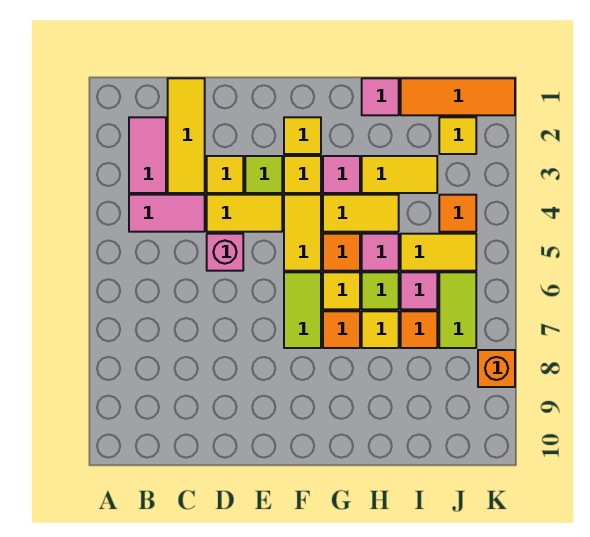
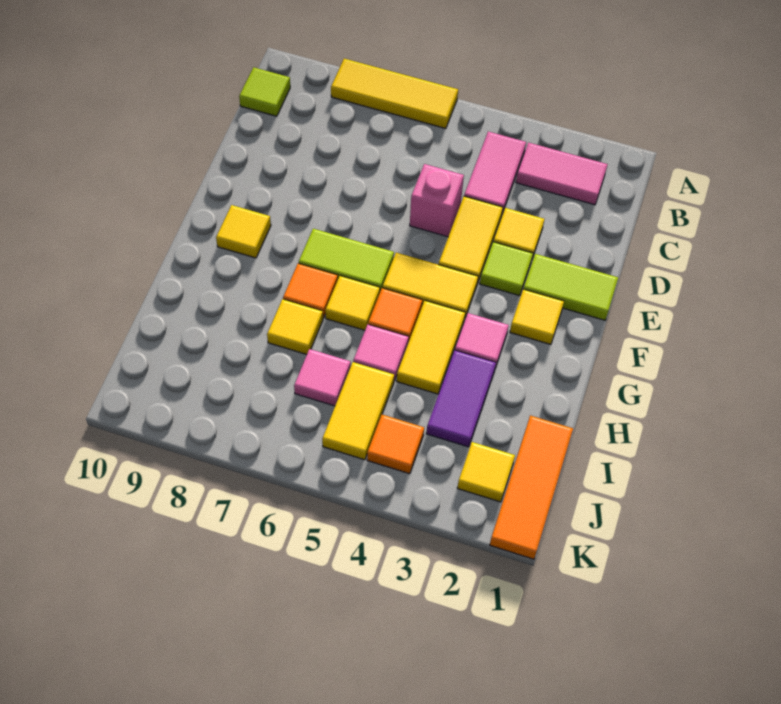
yellow 1x3 tile [168,78,205,193] -> yellow 1x3 tile moved to [331,59,458,128]
yellow 1x1 tile [284,156,321,193] -> yellow 1x1 tile moved to [216,205,271,258]
pink 1x1 tile [362,78,399,115] -> none
yellow 1x2 tile [362,156,437,193] -> purple 1x2 tile [426,350,496,447]
lime 1x1 tile [362,272,399,309] -> lime 1x1 tile moved to [239,67,290,116]
orange 1x1 tile [401,311,437,348] -> none
lime 1x2 tile [439,272,476,348] -> lime 1x2 tile moved to [523,254,618,320]
orange 1x1 brick [478,350,515,387] -> none

